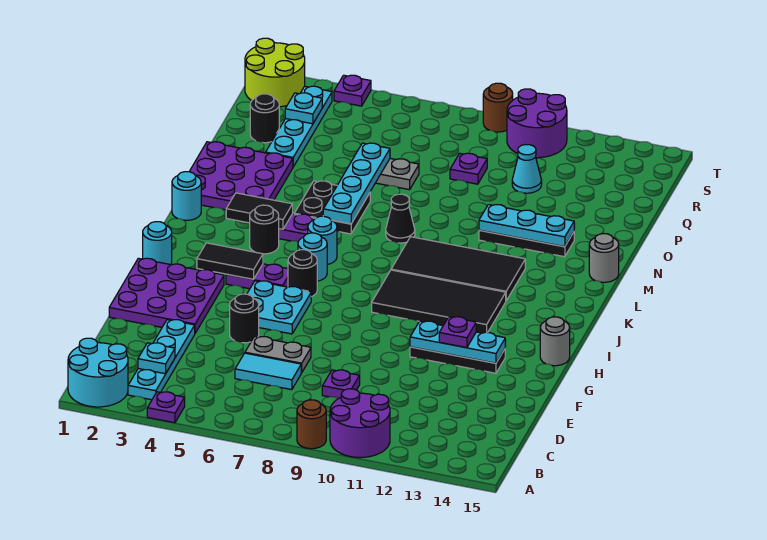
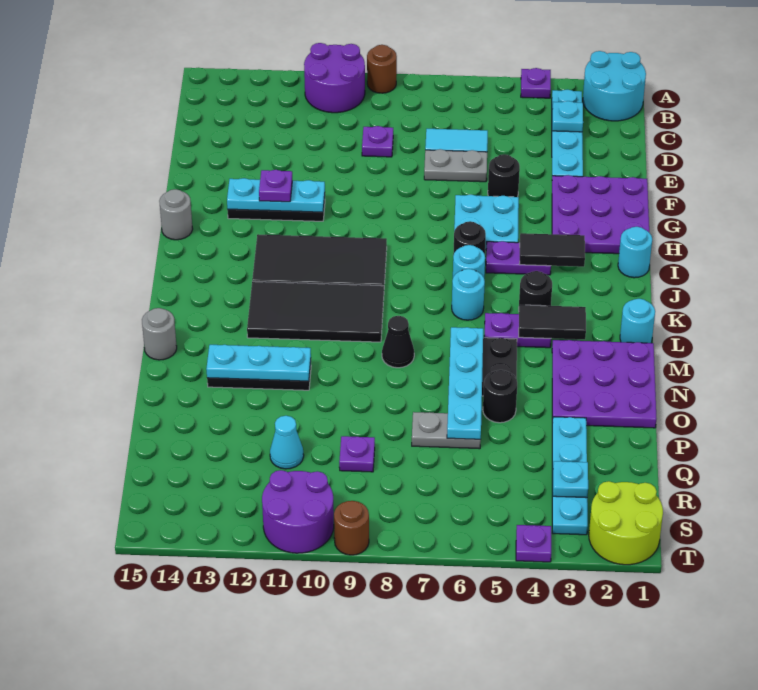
black 1x1 round brick [250,94,279,143] -> black 1x1 round brick moved to [483,370,517,423]

